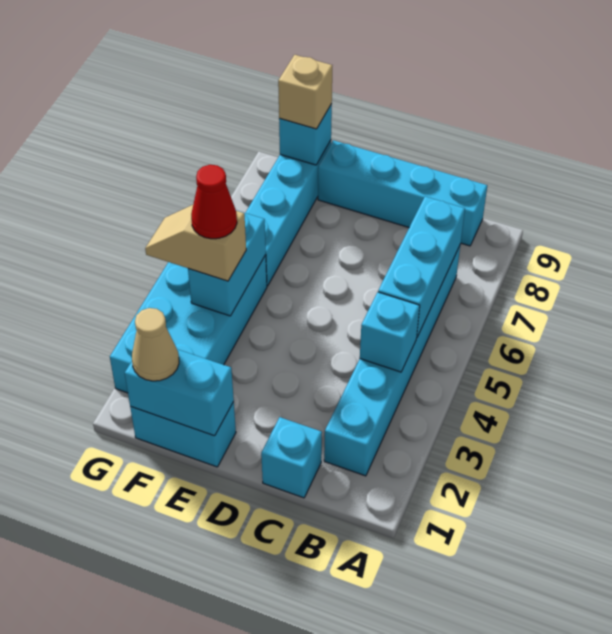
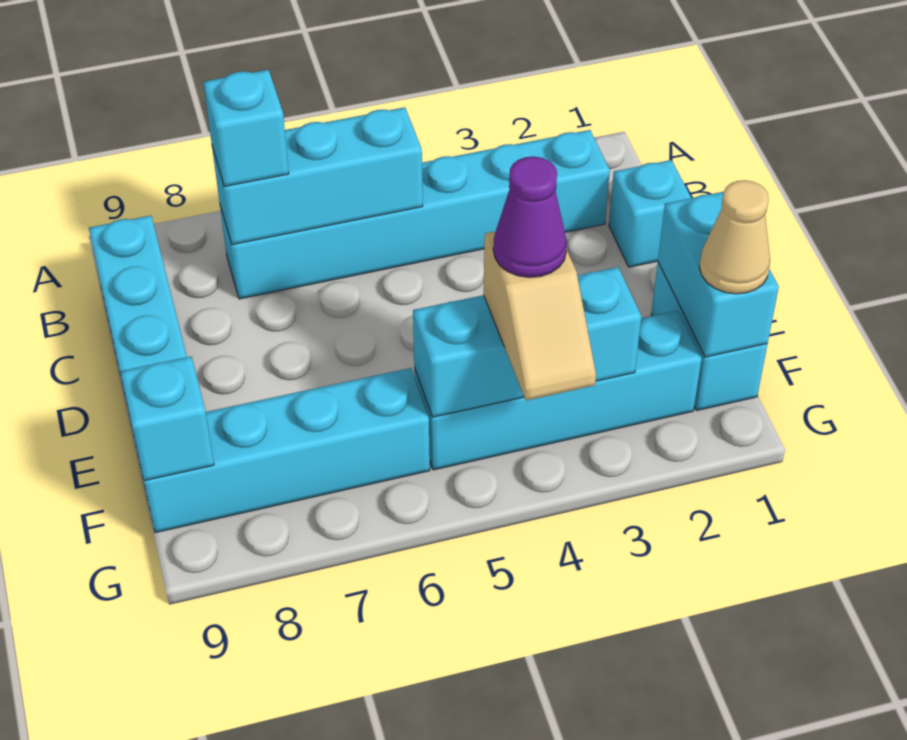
cyan 1x1 brick [360,292,420,372] -> cyan 1x1 brick moved to [203,70,289,187]
cyan 2x4 brick [110,255,267,393] -> cyan 1x4 brick [414,311,702,470]
cyan 1x2 brick [188,210,266,316] -> cyan 1x3 brick [413,267,641,417]
red 1x1 cone [191,165,237,239] -> purple 1x1 cone [493,156,567,277]
tan 1x1 brick [278,55,332,129] -> none

